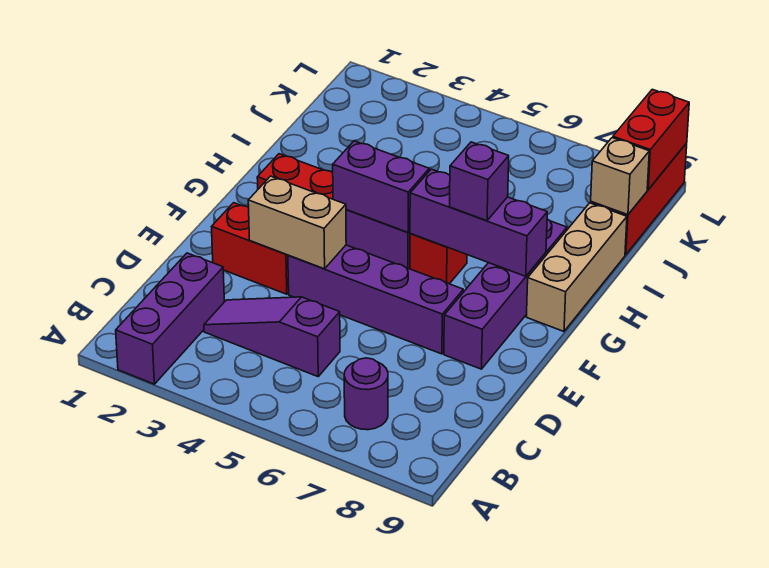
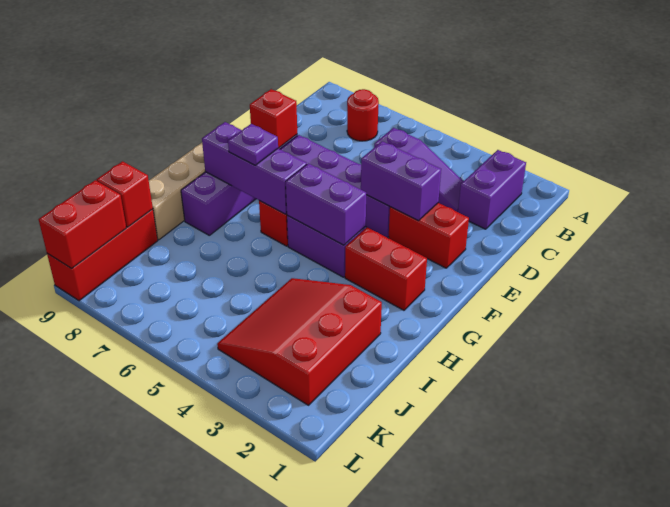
purple 1x3 brick [116,253,224,384] -> purple 1x2 brick [458,150,526,229]
purple 1x1 round brick [344,358,388,430] -> red 1x1 round brick [347,89,379,141]
tan 1x2 brick [248,176,346,269] -> purple 1x2 brick [361,141,441,221]
none -> red 1x1 brick [250,89,297,148]
purple 1x1 brick [450,142,509,221] -> purple 1x1 plate [228,124,278,165]
none -> red 3x3 slope [217,278,382,405]
tan 1x1 brick [591,138,649,215] -> red 1x1 brick [97,161,153,227]

